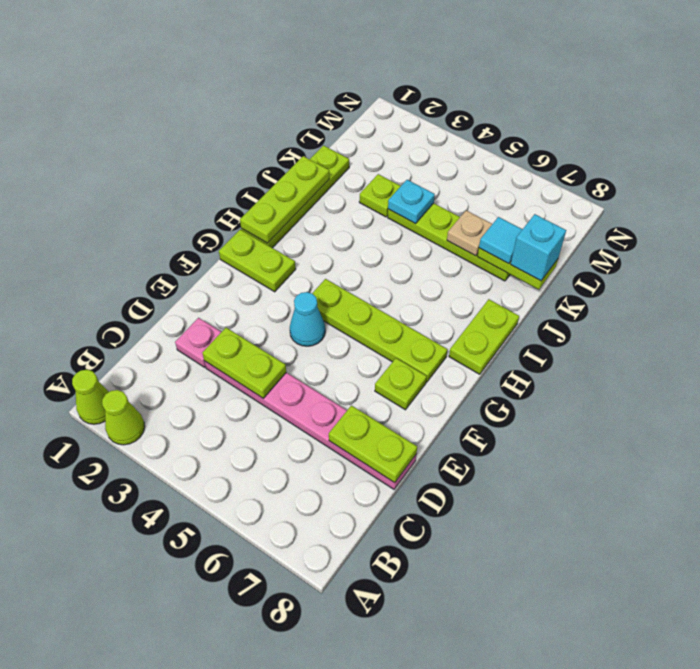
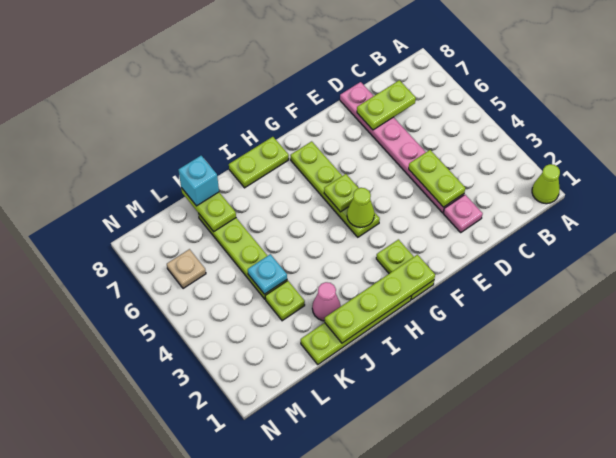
lime 1x1 cone [102,390,145,445] -> lime 1x1 cone moved to [347,188,374,227]
lime 1x2 plate [329,406,417,483] -> lime 1x2 plate turned to [357,80,416,130]
cyan 1x1 cone [290,292,325,346] -> none
lime 1x1 plate [375,358,427,410] -> lime 1x1 plate moved to [324,174,358,212]
lime 1x3 plate [240,156,329,243] -> lime 1x4 plate [325,255,435,343]
none -> pink 1x1 cone [312,282,340,321]
tan 1x1 plate [447,210,492,256] -> tan 1x1 plate moved to [167,249,206,289]
cyan 1x1 tile [479,217,522,264] -> none

